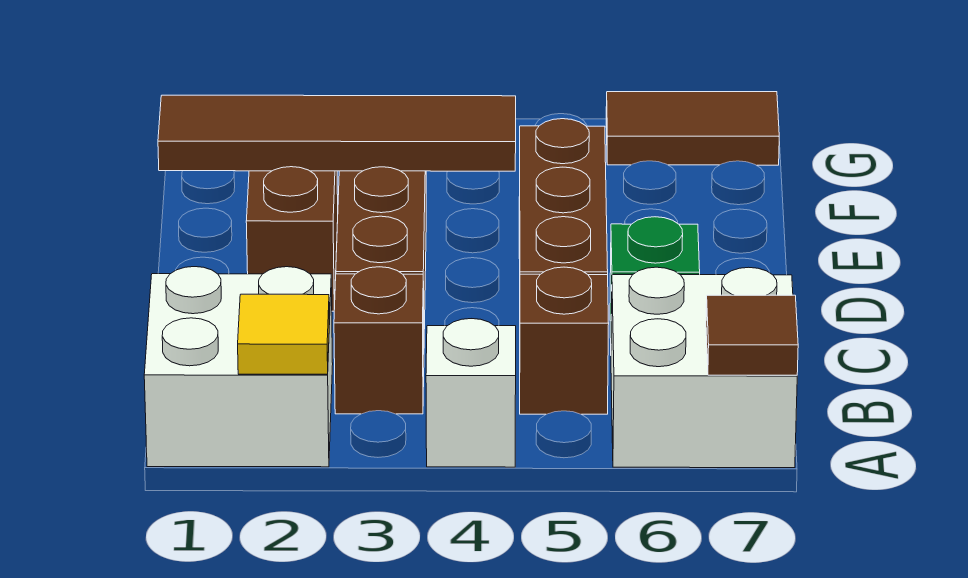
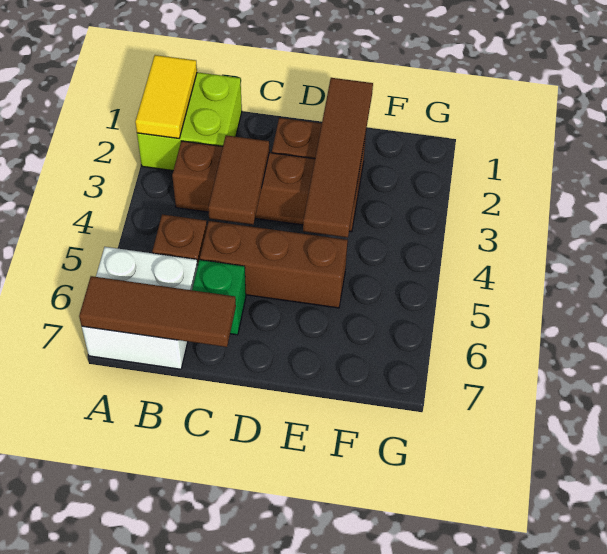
white 2x2 brick [144,267,333,467] -> lime 2x2 brick [137,72,242,171]
yellow 1x1 tile [238,294,329,374] -> yellow 1x2 tile [135,55,197,138]
white 1x1 brick [426,319,516,467] -> none
brown 1x1 tile [706,295,798,375] -> brown 1x3 tile [79,276,236,347]
brown 1x2 tile [606,92,779,165] -> brown 1x2 tile moved to [208,135,269,225]

